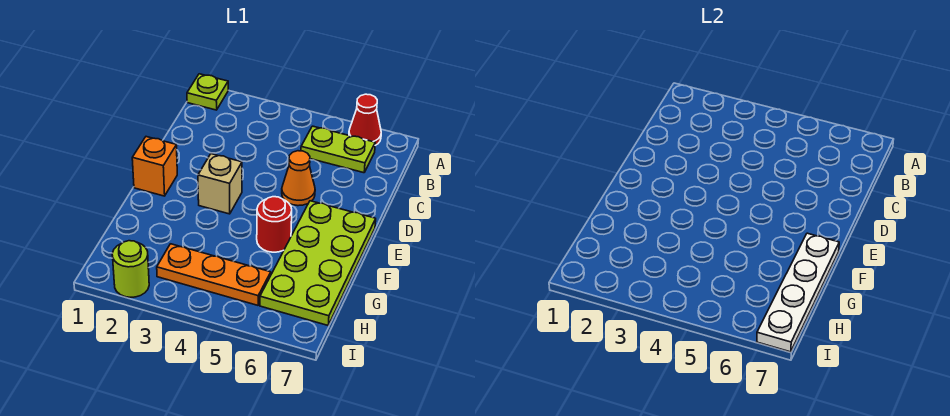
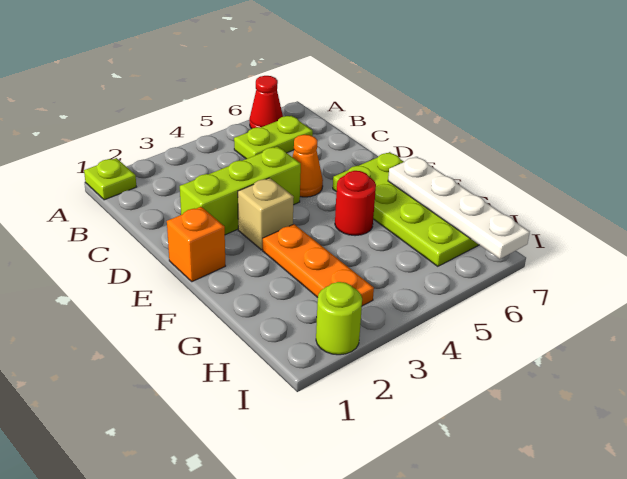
none -> lime 1x3 brick [180,147,301,235]
orange 1x3 plate [157,244,271,305] -> orange 1x3 plate turned to [263,224,374,306]

